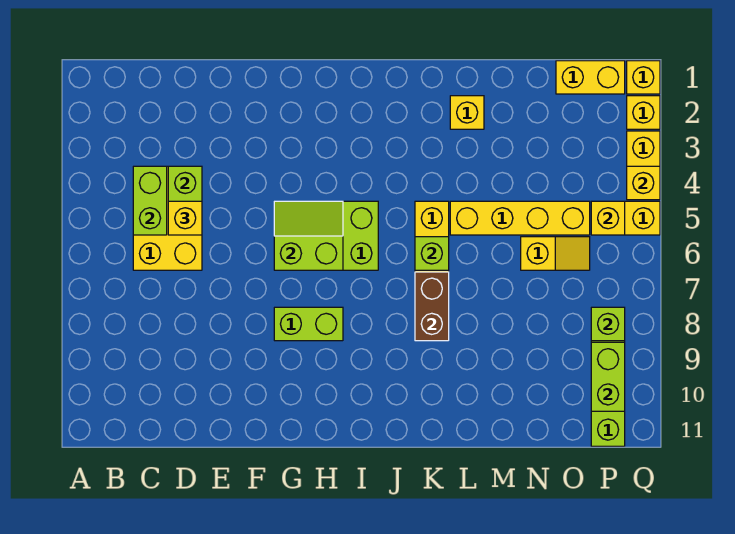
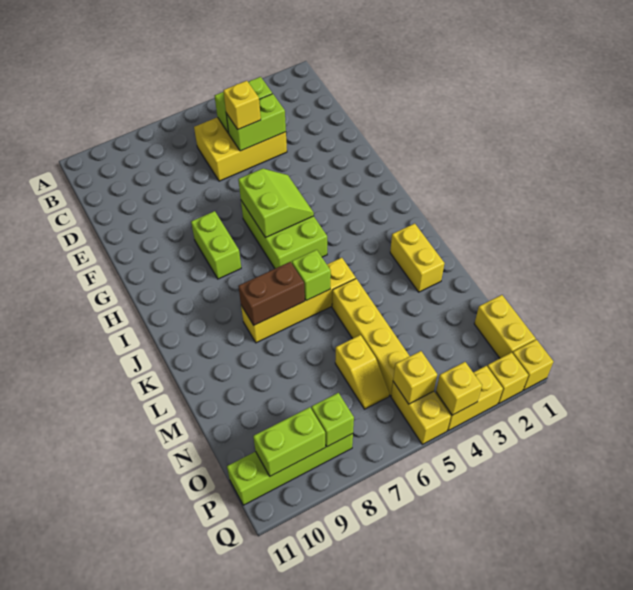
yellow 1x1 brick [450,96,484,129] -> yellow 1x2 brick [390,224,445,292]

